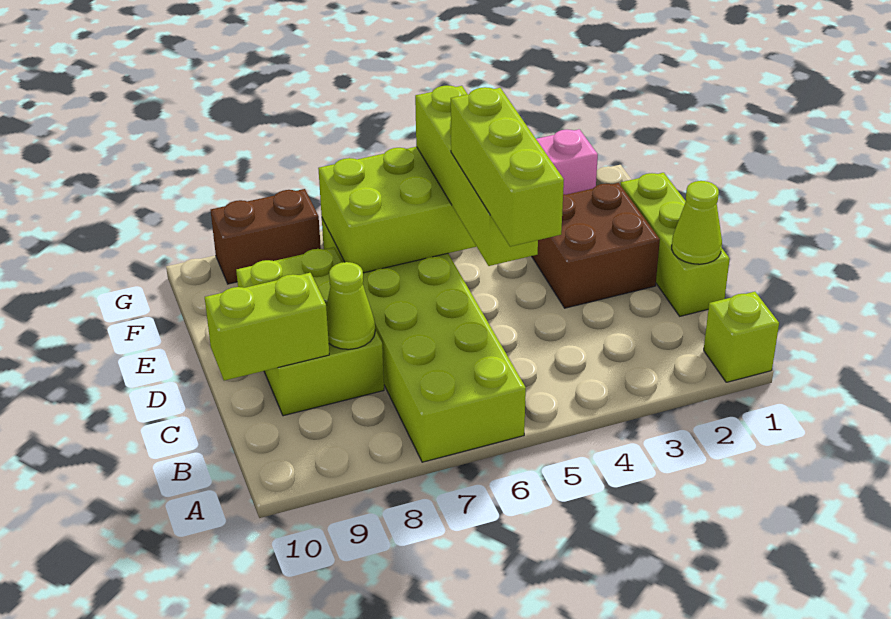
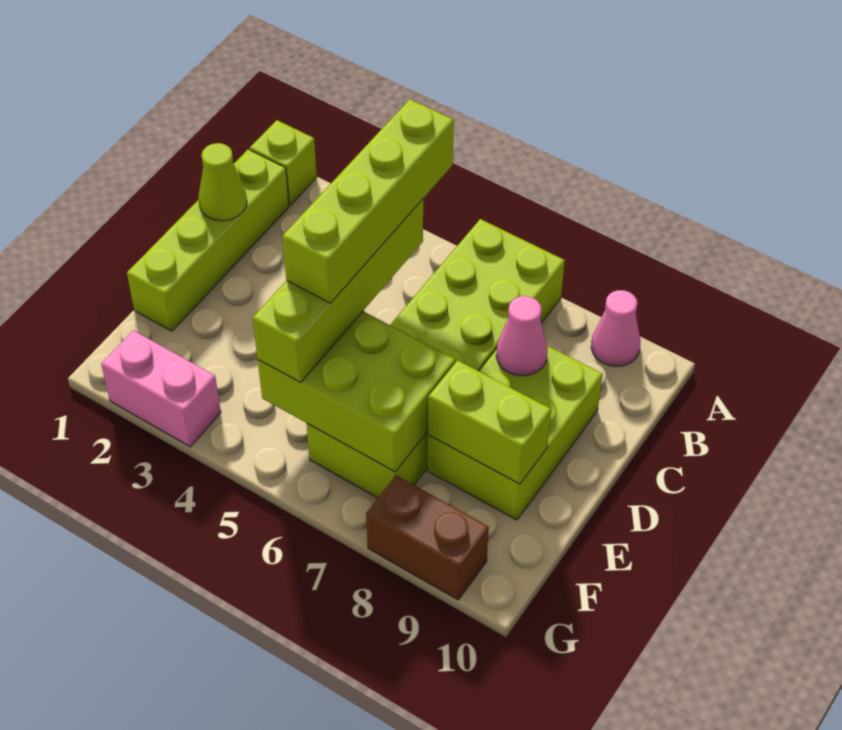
none -> pink 1x1 cone [591,290,641,366]
lime 1x3 brick [451,87,564,247] -> lime 1x4 brick [282,99,454,303]
lime 1x3 brick [621,173,730,316] -> lime 1x4 brick [127,149,289,331]
lime 1x1 cone [326,262,375,349] -> pink 1x1 cone [496,296,548,376]
lime 1x2 brick [205,273,329,381] -> lime 1x2 brick moved to [428,360,551,484]
brown 2x2 brick [532,183,660,308] -> none

